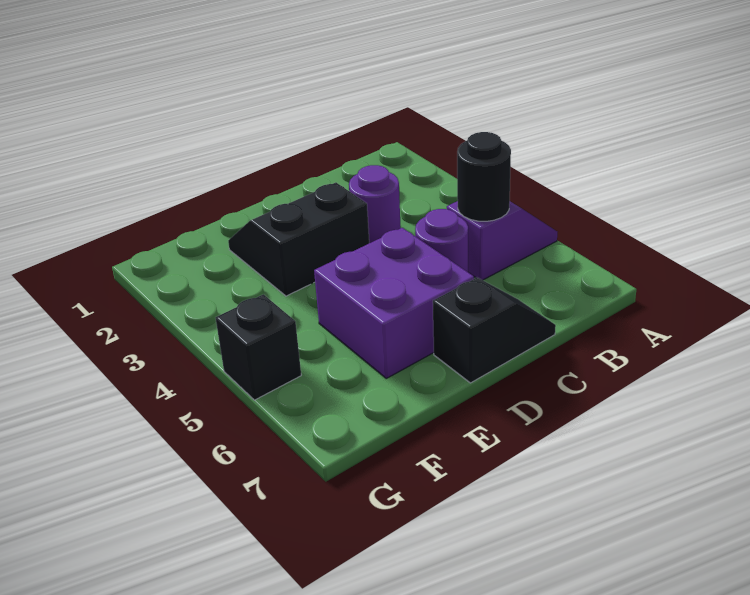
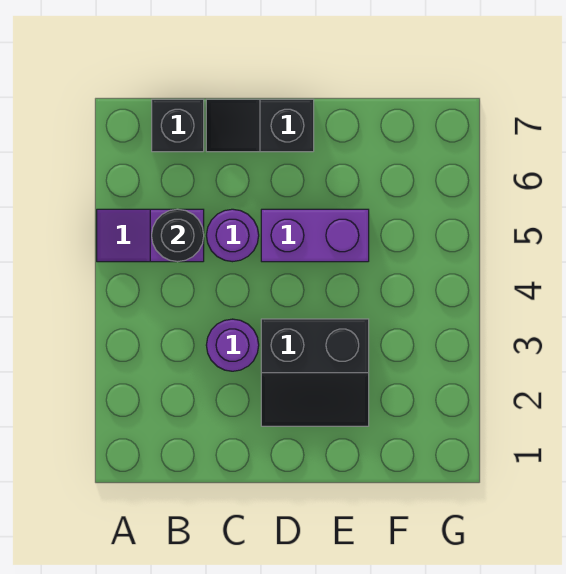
purple 2x2 brick [314,228,474,378] -> purple 1x2 brick [261,209,369,262]
black 1x1 brick [216,294,301,400] -> black 1x1 brick moved to [152,99,204,152]

